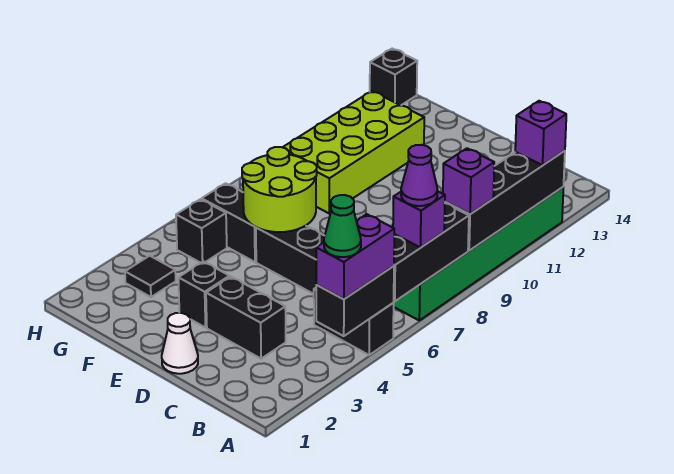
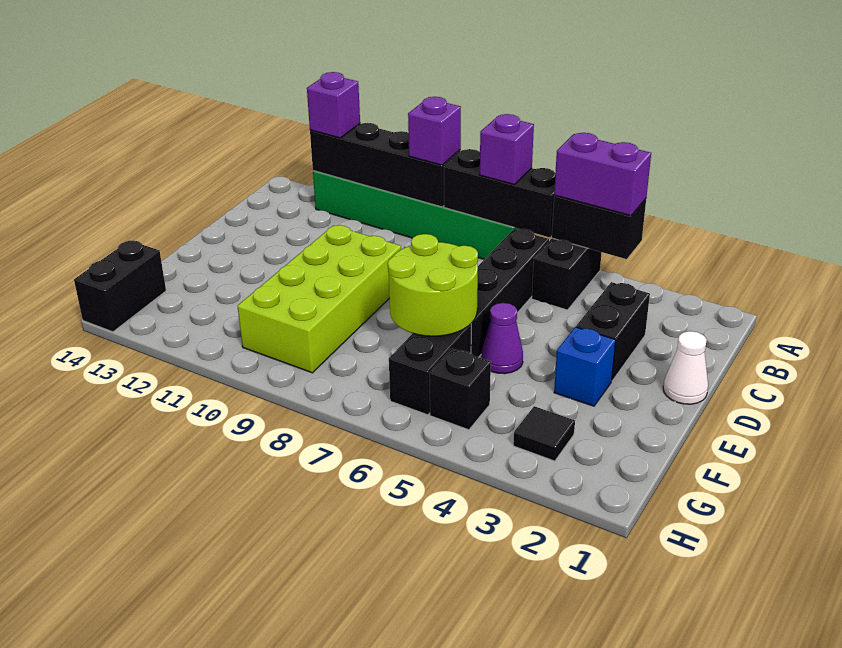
green 1x1 cone [324,195,361,257] -> none
purple 1x1 cone [401,145,438,206] -> purple 1x1 cone moved to [481,303,523,374]
black 1x1 brick [178,261,230,328] -> blue 1x1 brick [554,327,616,406]
lime 2x4 brick [283,91,424,213] -> lime 2x4 brick turned to [238,225,401,373]
black 1x1 brick [370,49,417,105] -> black 1x2 brick [74,240,166,332]

